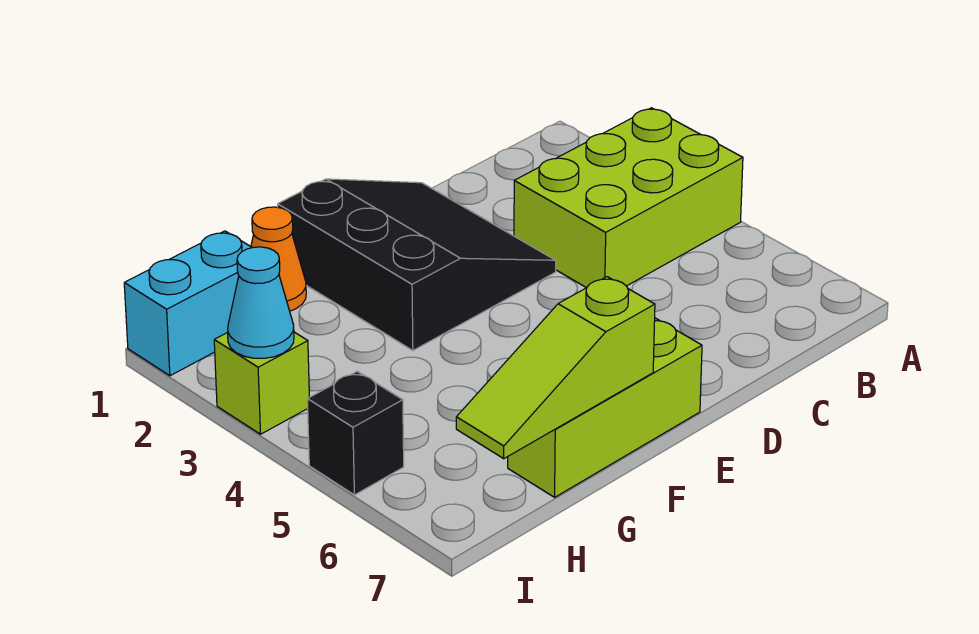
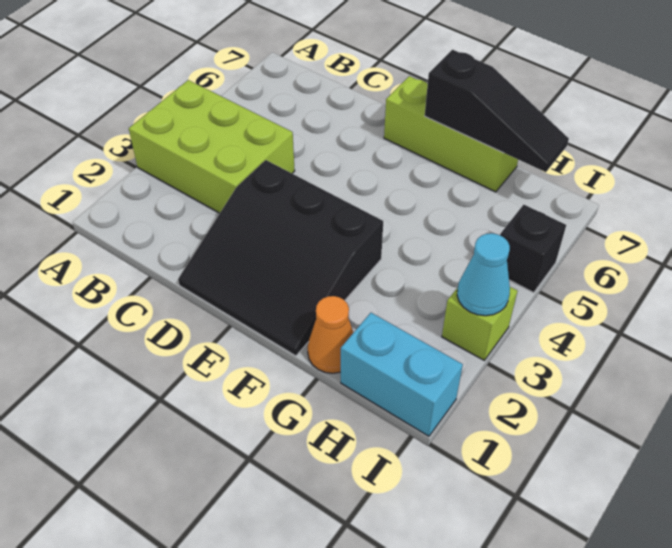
black 3x3 slope [278,179,556,351] -> black 3x3 slope turned to [178,160,383,356]
lime 1x3 slope [456,277,655,459] -> black 1x3 slope [425,50,569,172]

